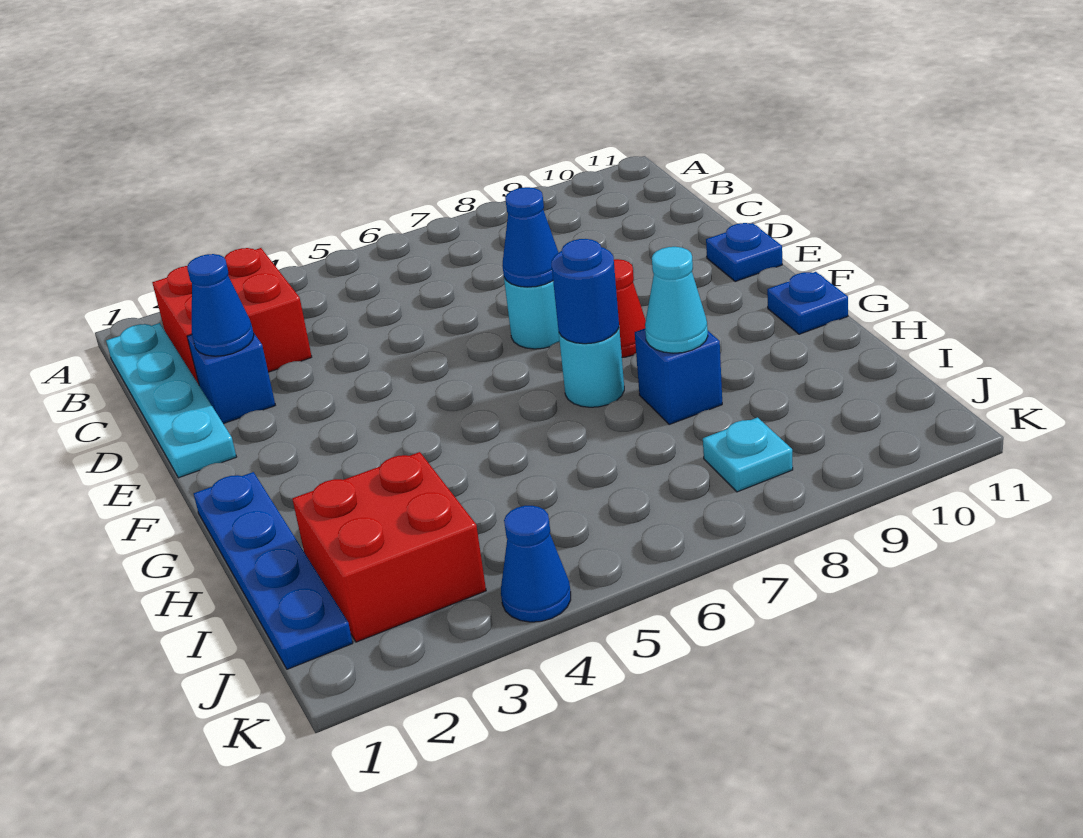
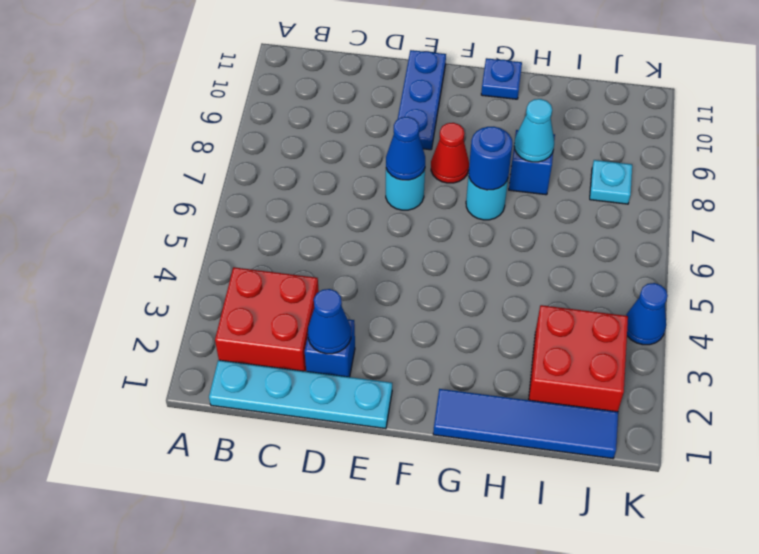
blue 1x1 plate [706,223,782,282] -> blue 1x3 plate [398,50,446,150]
blue 1x4 plate [194,472,353,669] -> blue 1x4 tile [433,389,618,458]

